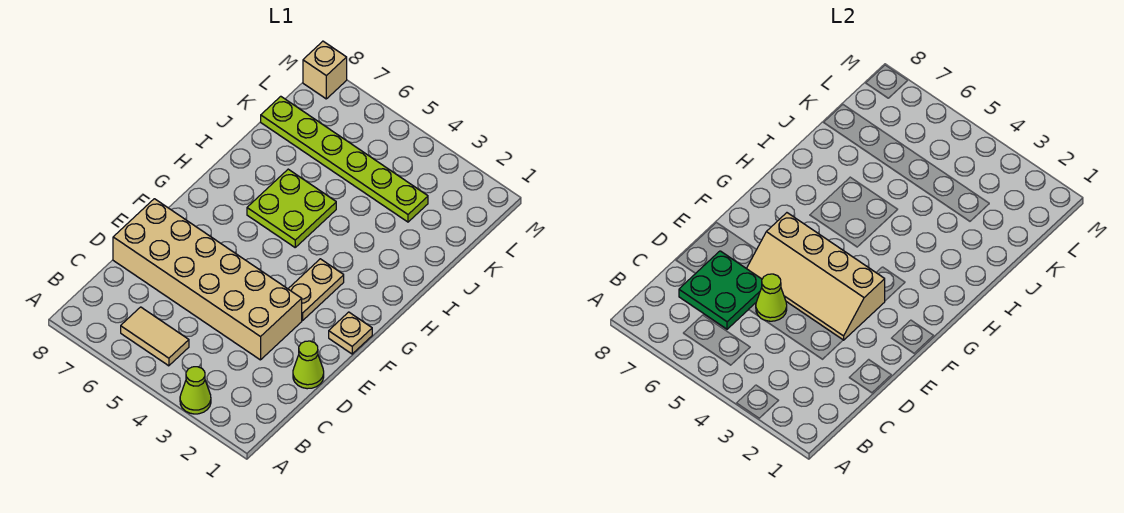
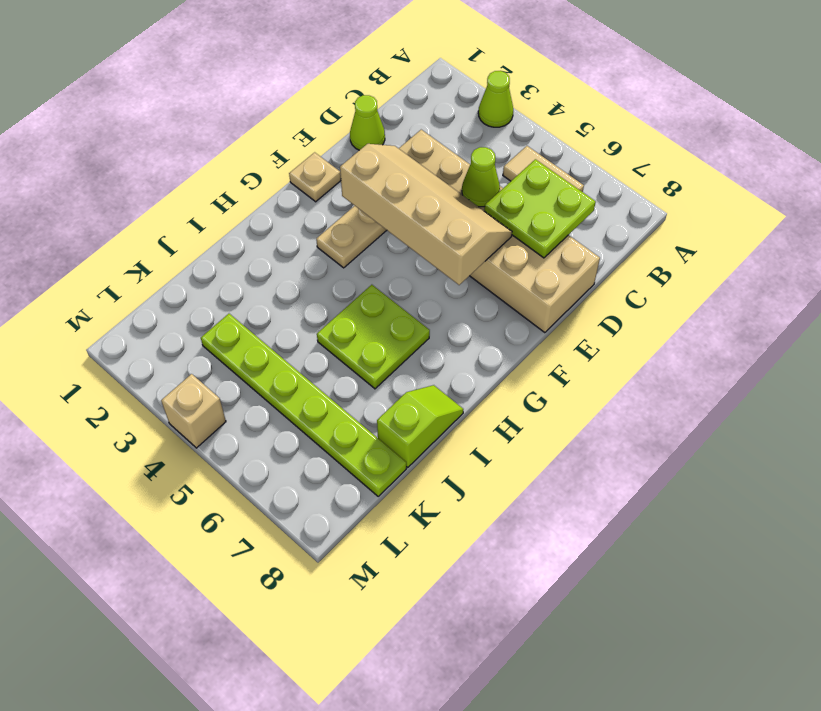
green 2x2 plate [679,251,762,329] -> lime 2x2 plate [484,159,596,258]
none -> lime 1x2 slope [377,385,463,467]
tan 1x1 brick [303,41,347,99] -> tan 1x1 brick moved to [161,374,226,448]

